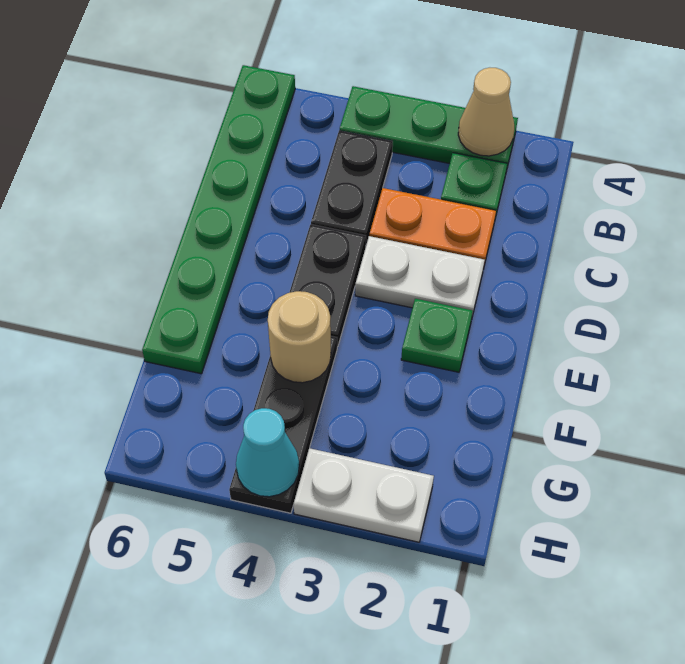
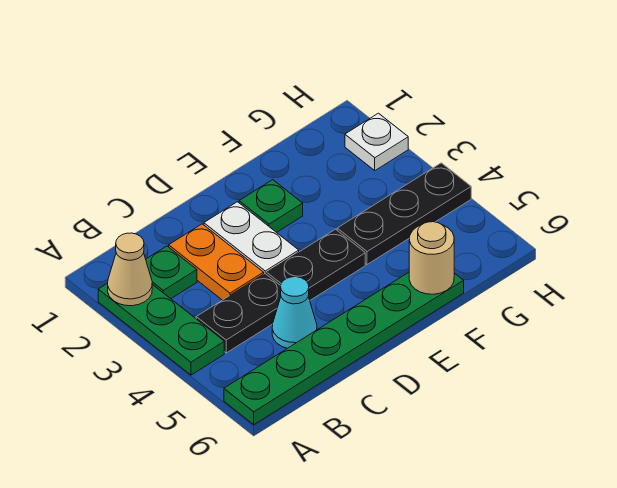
tan 1x1 round brick [268,291,331,383] -> tan 1x1 round brick moved to [409,222,454,294]
white 1x2 plate [293,448,434,542] -> white 1x1 plate [345,113,408,170]
cyan 1x1 cone [236,408,299,497] -> cyan 1x1 cone moved to [272,277,317,348]

